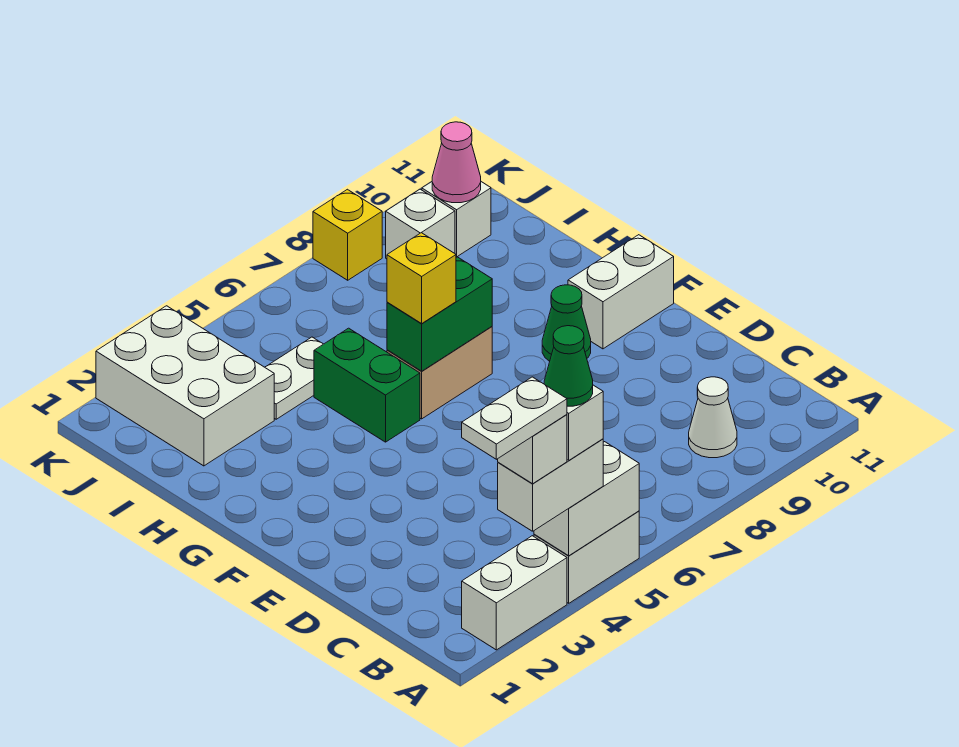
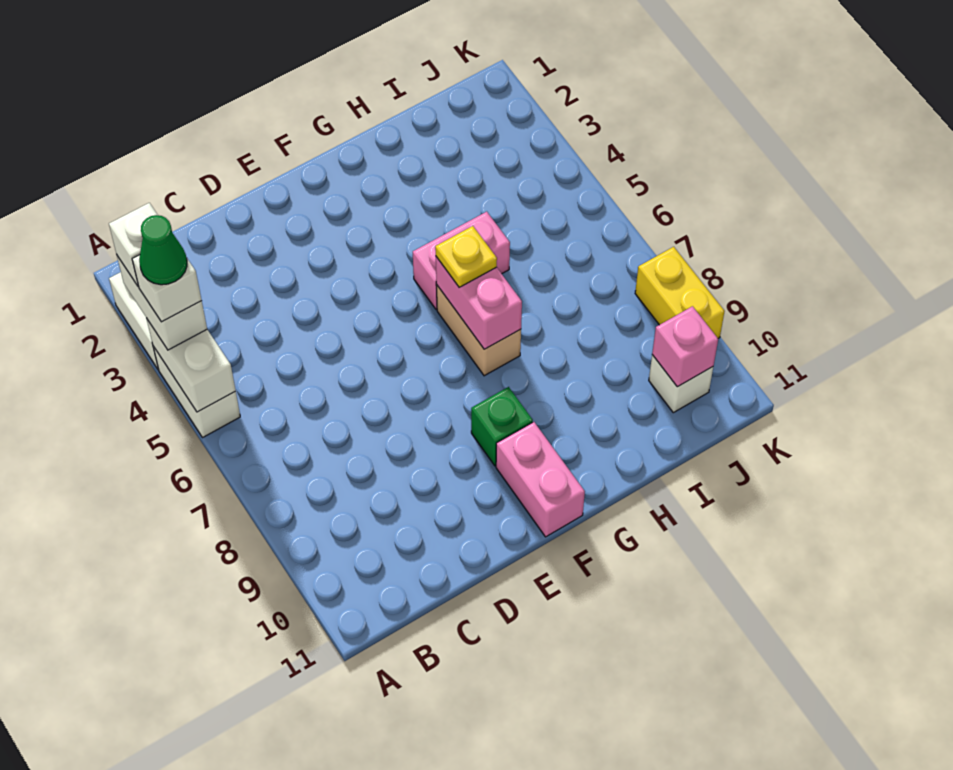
white 1x2 plate [462,377,567,459] -> none
white 1x1 cone [689,377,737,458] -> none
green 1x1 cone [542,285,591,361] -> green 1x1 brick [471,387,533,466]
white 1x2 brick [568,235,674,349] -> pink 1x2 brick [496,422,585,537]
green 1x2 brick [314,328,420,442] -> pink 1x2 brick [413,212,510,310]
green 1x2 brick [387,257,492,371] -> pink 1x2 brick [436,257,522,349]
yellow 1x1 brick [387,233,456,323] -> yellow 1x1 plate [435,226,497,287]
white 2x3 brick [96,306,274,466] -> none
white 1x2 plate [265,337,323,419] -> none
white 1x1 brick [386,189,455,259] -> none
pink 1x1 cone [432,122,481,203] -> pink 1x1 brick [652,306,718,387]
yellow 1x1 brick [313,189,382,280] -> yellow 1x2 brick [635,247,725,338]

